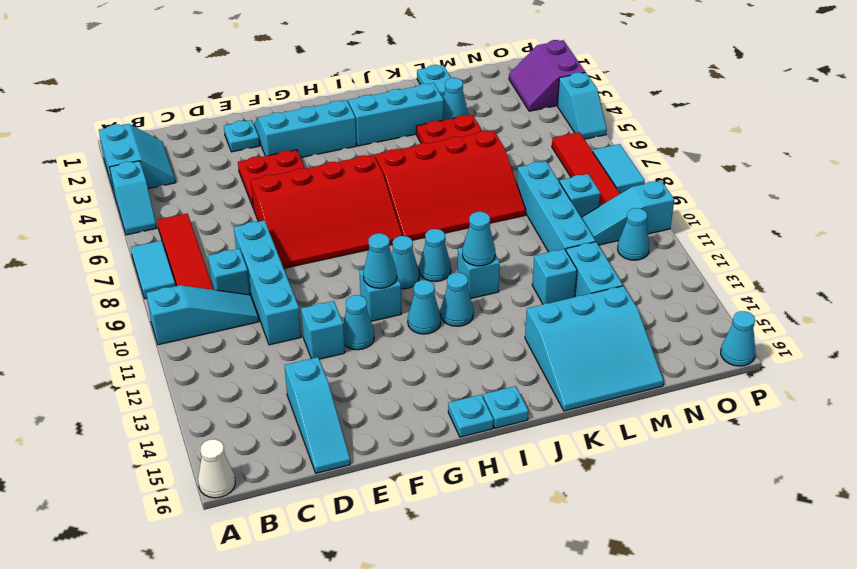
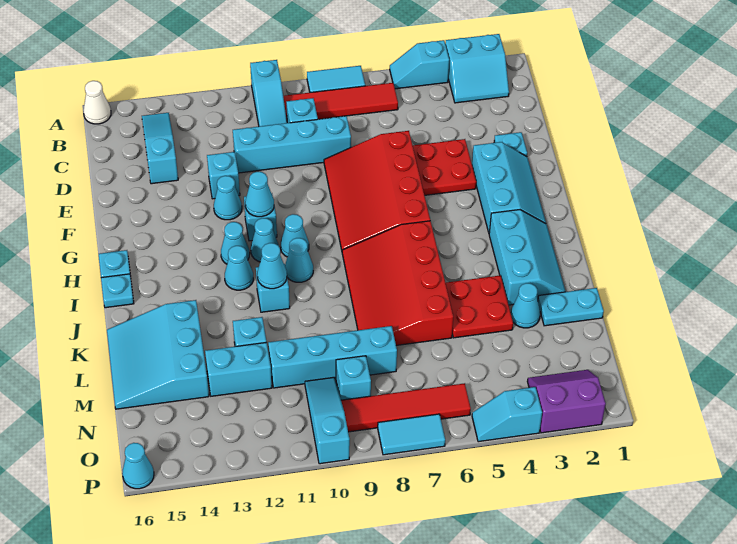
cyan 1x3 slope [284,357,350,473] -> cyan 1x3 slope turned to [142,113,178,184]
cyan 1x1 cone [618,208,649,260] -> cyan 1x1 cone moved to [251,218,279,262]

